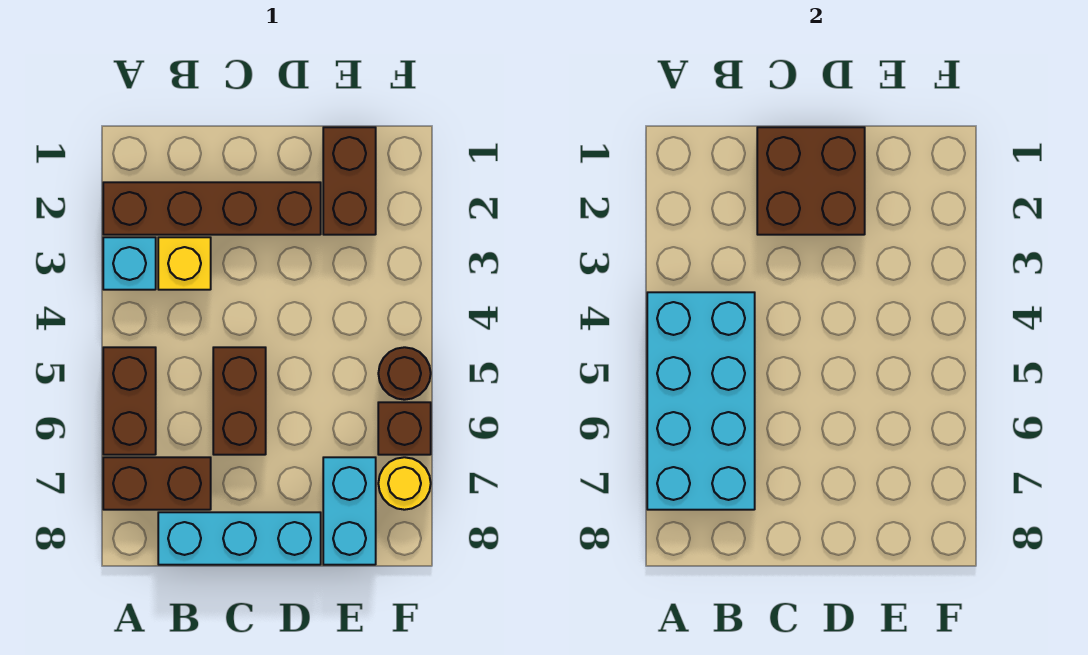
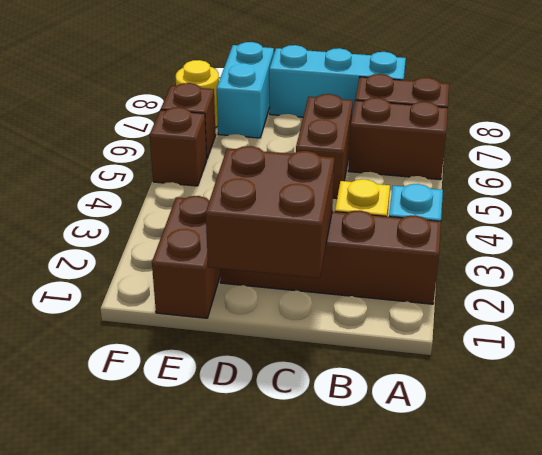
cyan 2x4 brick [647,292,755,510] -> none
brown 1x2 brick [103,347,156,455] -> brown 1x2 brick turned to [348,98,448,180]
brown 1x1 round brick [378,347,431,400] -> brown 1x1 brick [150,107,207,186]

